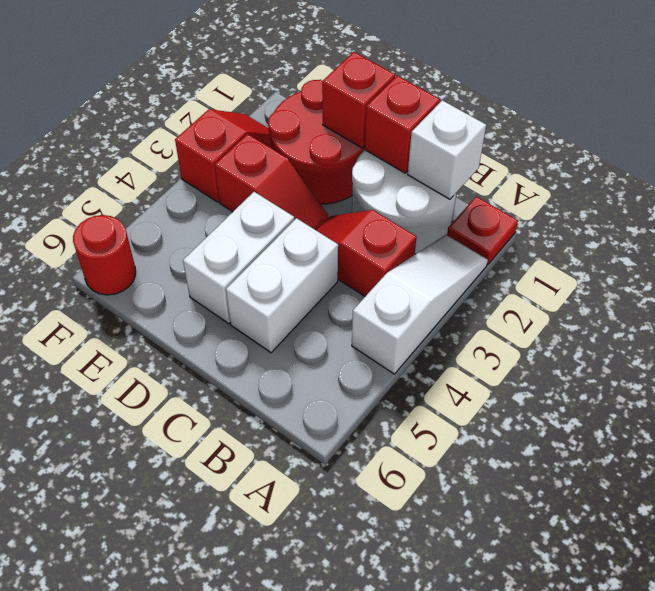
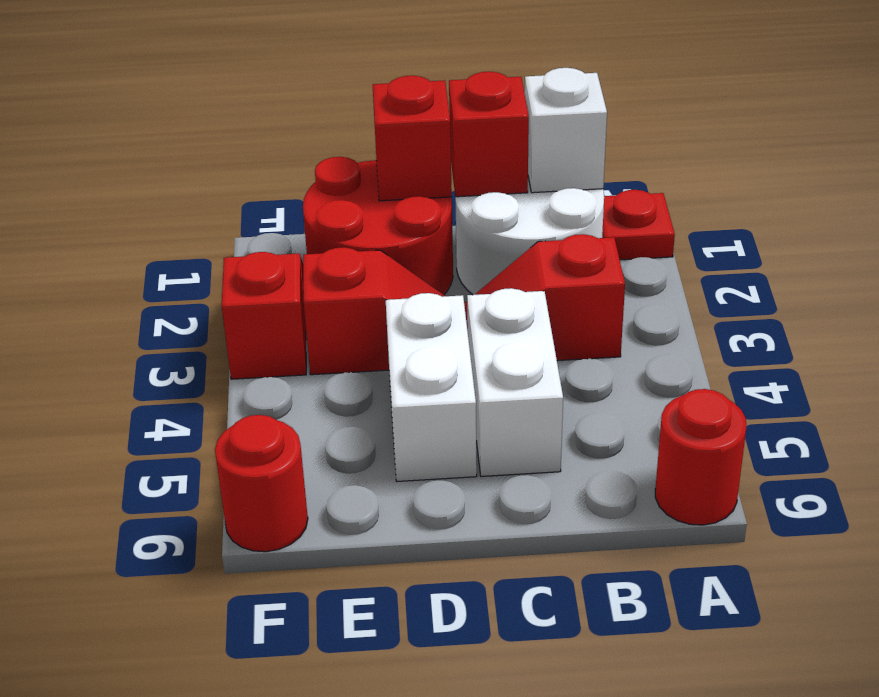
white 1x3 slope [352,235,488,374] -> none
none -> red 1x1 round brick [655,389,746,525]

